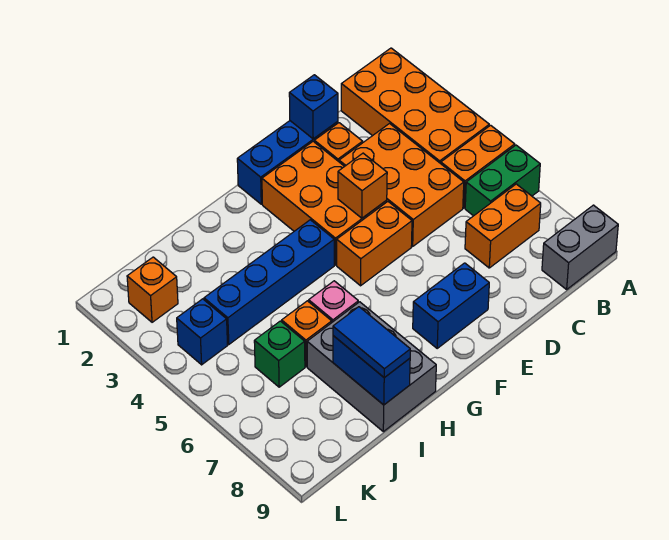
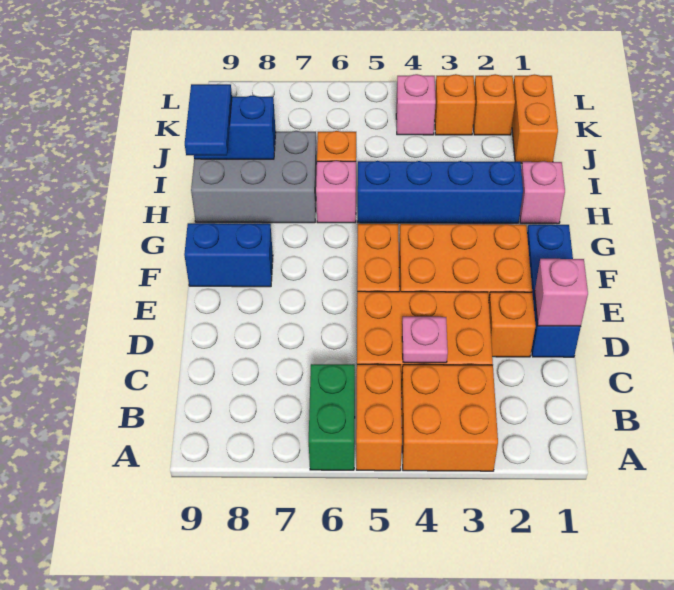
orange 2x4 brick [341,48,489,164] -> orange 2x2 brick [401,365,498,471]
grey 1x2 brick [542,205,618,289] -> none
orange 1x2 brick [465,184,541,268] -> orange 1x2 brick moved to [512,75,558,163]
none -> pink 1x1 plate [402,317,448,363]
blue 1x1 brick [289,75,338,139] -> pink 1x1 brick [535,259,588,326]
orange 1x1 brick [338,153,387,218] -> orange 1x1 brick moved to [435,74,475,135]
blue 1x2 brick [413,263,489,348] -> blue 1x2 brick turned to [184,223,273,287]
blue 1x4 brick [204,220,334,344] -> blue 1x4 brick turned to [358,161,523,223]
none -> pink 1x1 brick [520,161,565,224]
blue 1x2 tile [333,307,410,378] -> blue 1x2 tile turned to [185,84,232,155]
green 1x1 brick [254,321,305,387] -> none
blue 1x1 brick [177,299,228,365] -> pink 1x1 brick [396,74,436,135]

